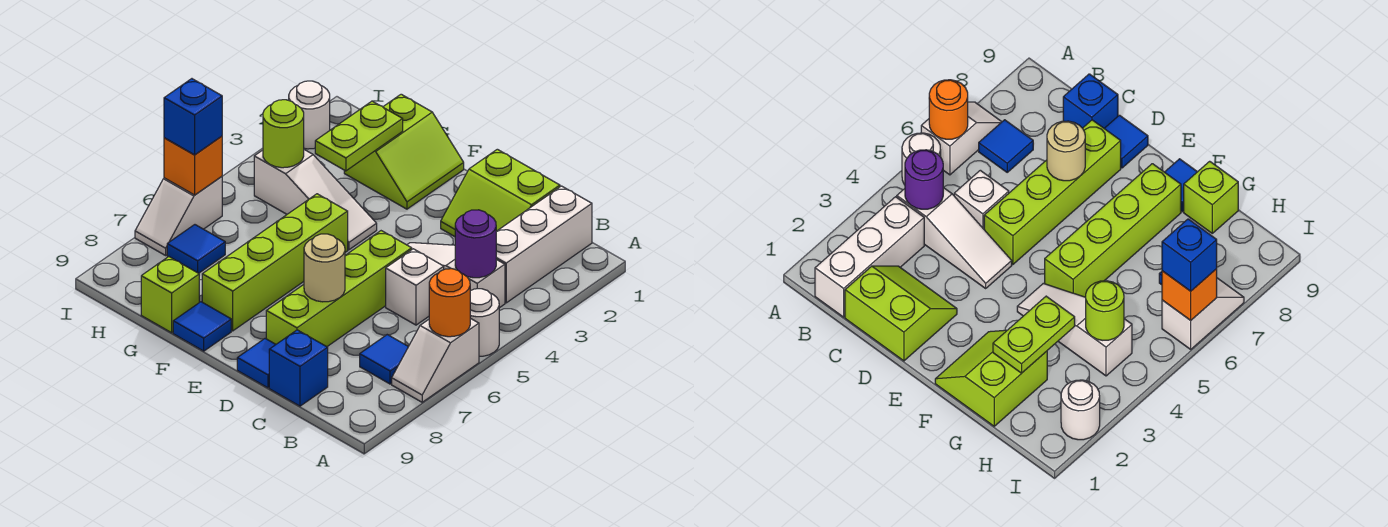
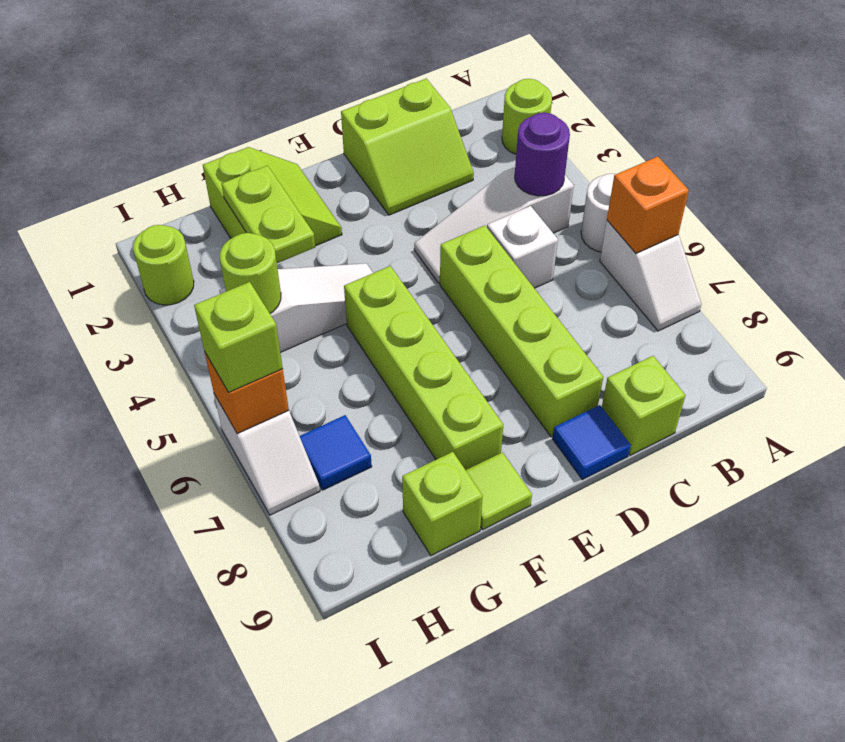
none -> lime 1x1 round brick [502,79,552,154]
orange 1x1 round brick [429,269,470,337] -> orange 1x1 brick [607,157,689,253]
white 1x3 brick [496,186,592,303] -> none
blue 1x1 tile [360,335,408,384] -> none
blue 1x1 brick [269,330,328,406] -> lime 1x1 brick [602,356,685,455]
tan 1x1 round brick [304,234,345,302] -> none
blue 1x1 tile [173,302,231,351] -> lime 1x1 tile [466,452,532,529]
white 1x1 round brick [289,81,330,149] -> lime 1x1 round brick [133,225,194,305]
blue 1x1 brick [164,79,222,155] -> lime 1x1 brick [194,282,283,392]

